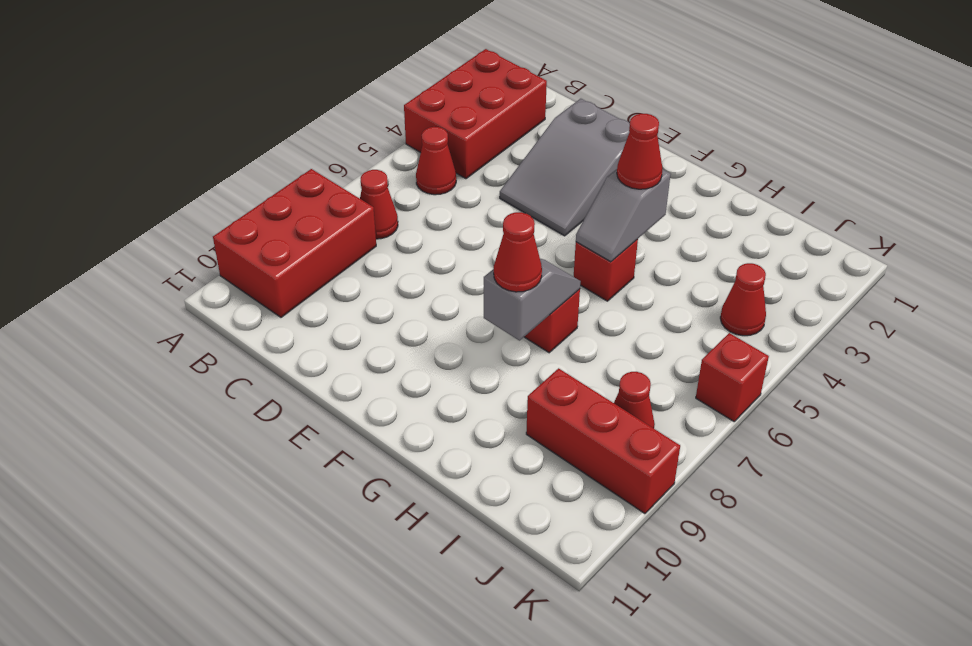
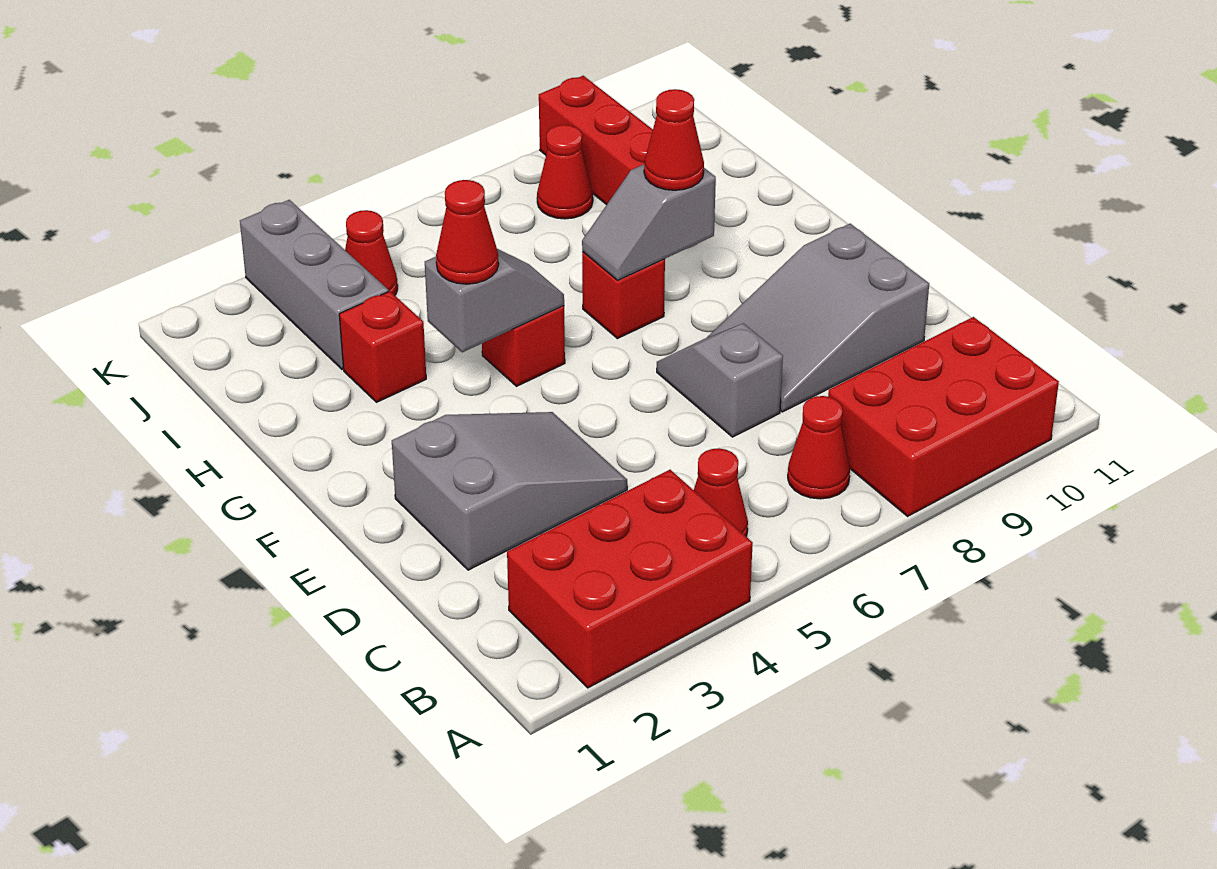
none -> grey 1x2 slope [657,323,783,437]
none -> grey 2x3 slope [707,224,929,412]
none -> grey 1x3 brick [240,200,388,370]
red 1x1 brick [696,333,769,421] -> red 1x1 brick moved to [339,291,426,402]

